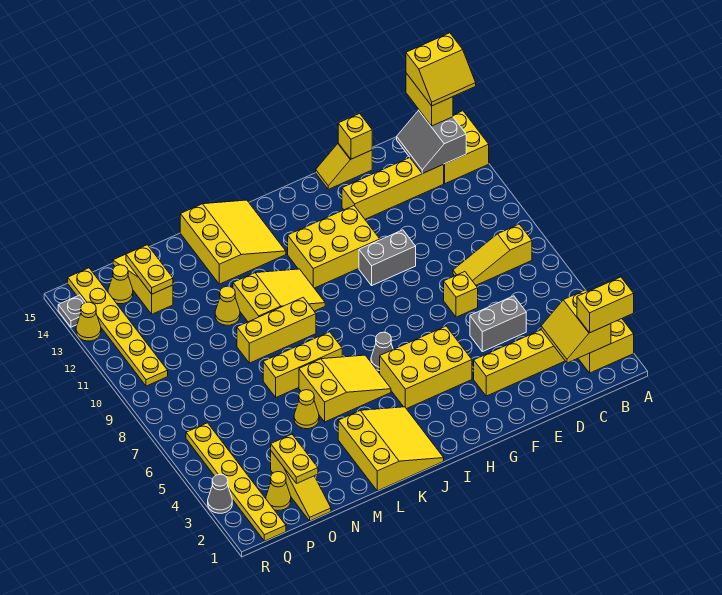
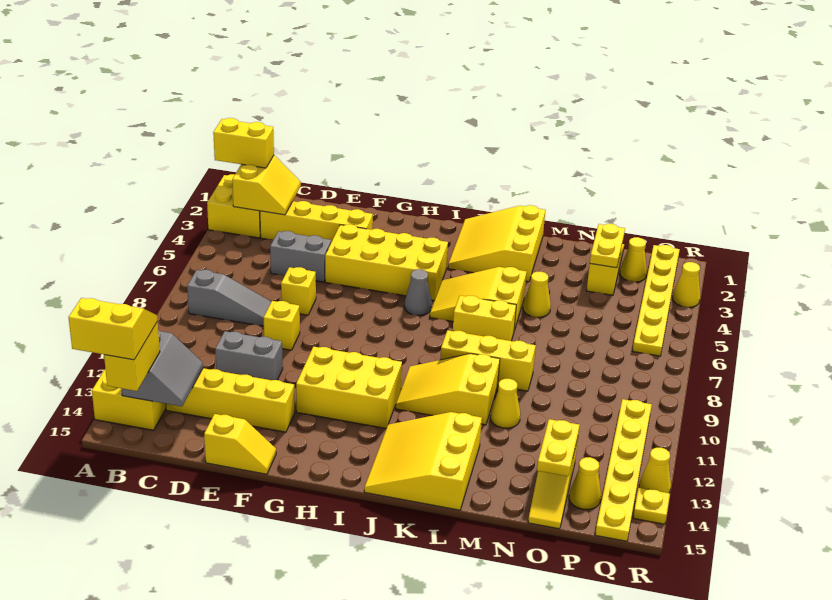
yellow 1x3 slope [453,224,532,285] -> grey 1x3 slope [187,270,271,326]
yellow 1x1 brick [338,114,372,159] -> yellow 1x1 brick moved to [264,301,300,350]
grey 1x2 brick [359,230,416,285] -> grey 1x2 brick moved to [215,331,283,380]
yellow 2x3 brick [380,326,472,409] -> yellow 2x4 brick [325,224,448,301]
yellow 1x3 brick [263,332,342,397] -> yellow 1x2 brick [453,295,516,341]
grey 1x1 cone [208,474,232,513] -> yellow 1x1 cone [673,262,700,307]
grey 1x1 plate [58,295,86,327] -> yellow 1x1 plate [633,488,670,524]

